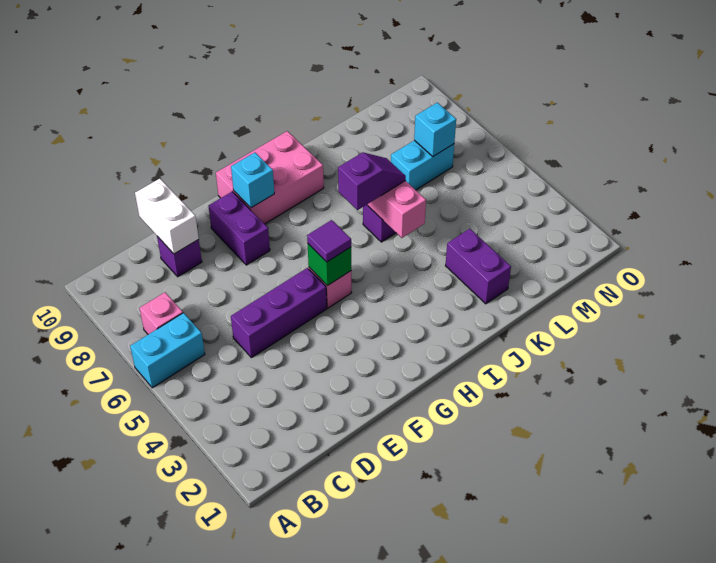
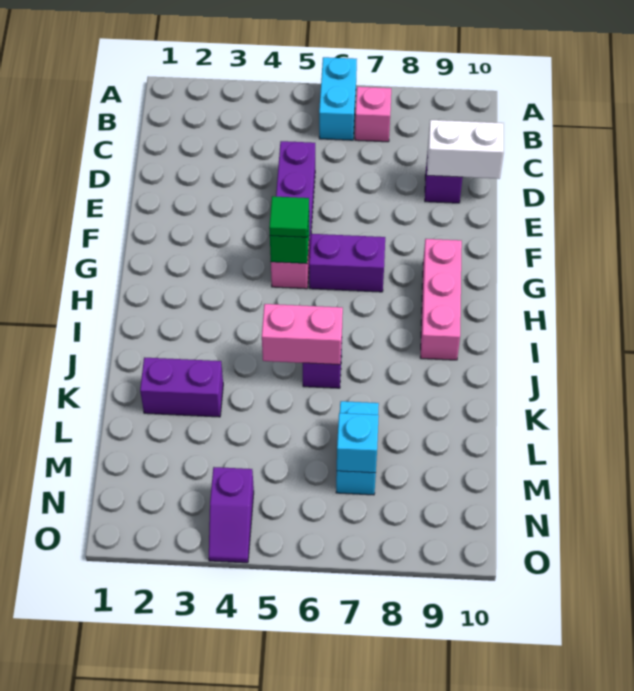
purple 1x2 brick [209,192,270,265] -> purple 1x2 brick moved to [309,234,385,292]
purple 1x1 tile [307,220,351,262] -> green 1x1 tile [269,196,309,237]
pink 2x3 brick [216,131,324,224] -> pink 1x3 brick [420,239,462,360]
cyan 1x1 brick [231,153,274,208] -> none
purple 1x2 slope [338,152,406,210] -> purple 1x2 slope moved to [209,467,254,563]

